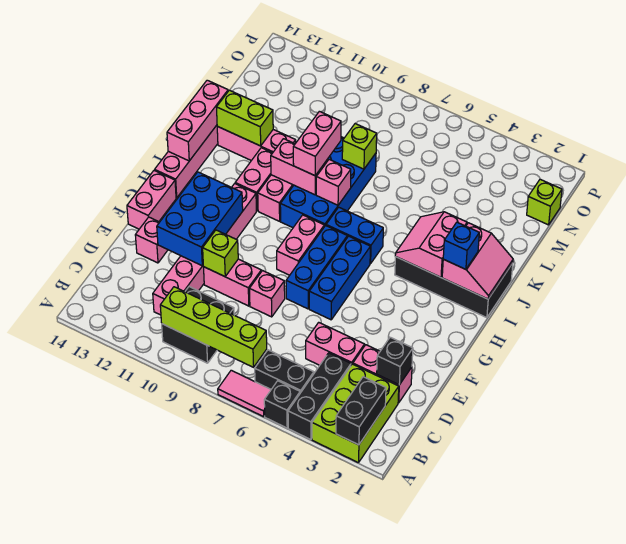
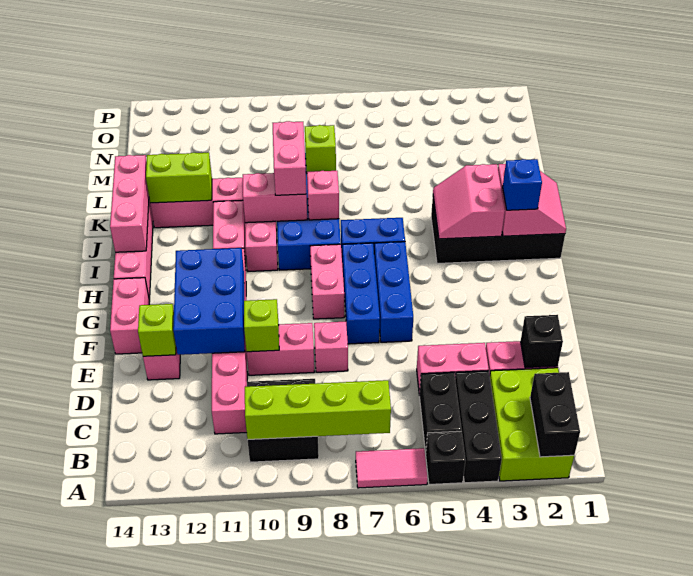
black 1x2 brick [255,350,314,393] -> black 1x2 brick turned to [420,372,462,454]
lime 1x1 brick [527,179,562,225] -> lime 1x1 brick moved to [138,304,176,356]

